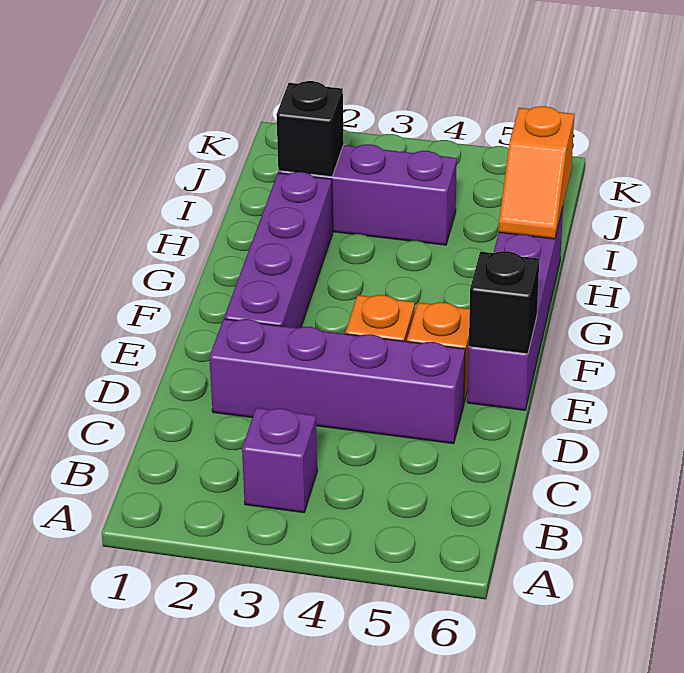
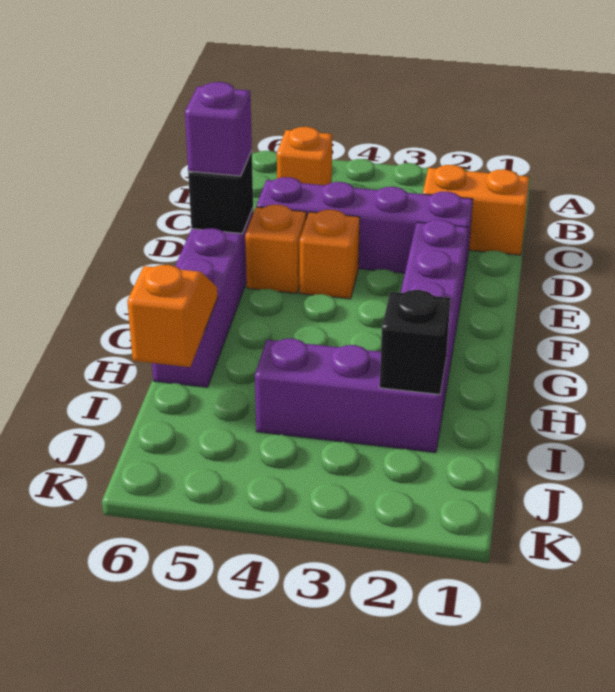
purple 1x1 brick [242,408,317,513] -> purple 1x1 brick moved to [185,82,252,176]
none -> orange 1x1 brick [277,127,332,185]
none -> orange 1x2 brick [423,165,529,255]

